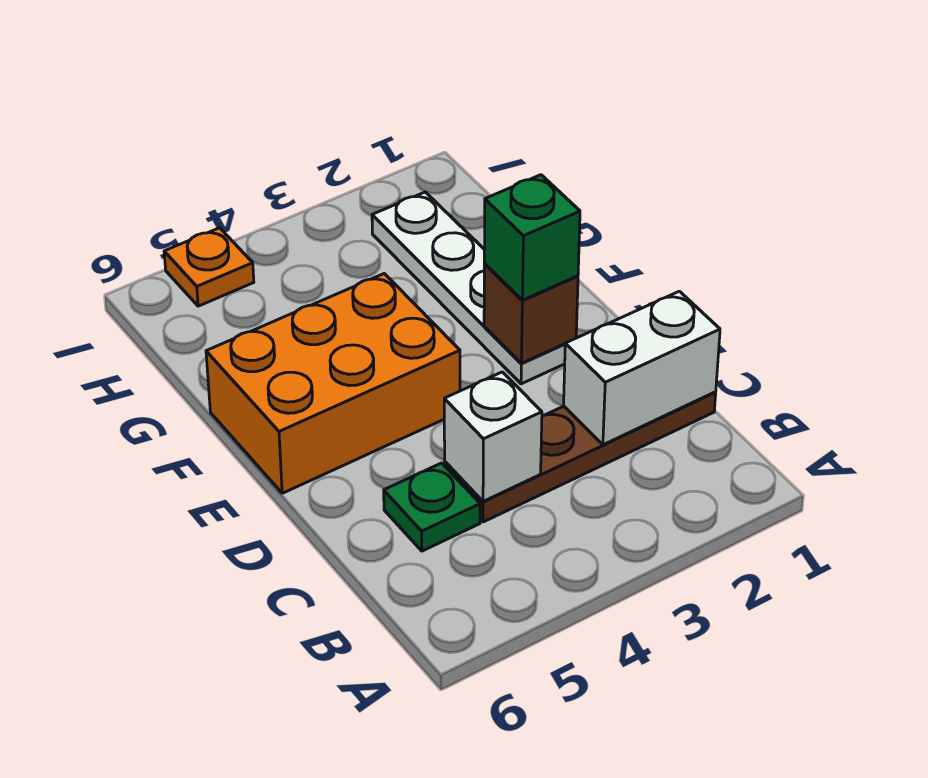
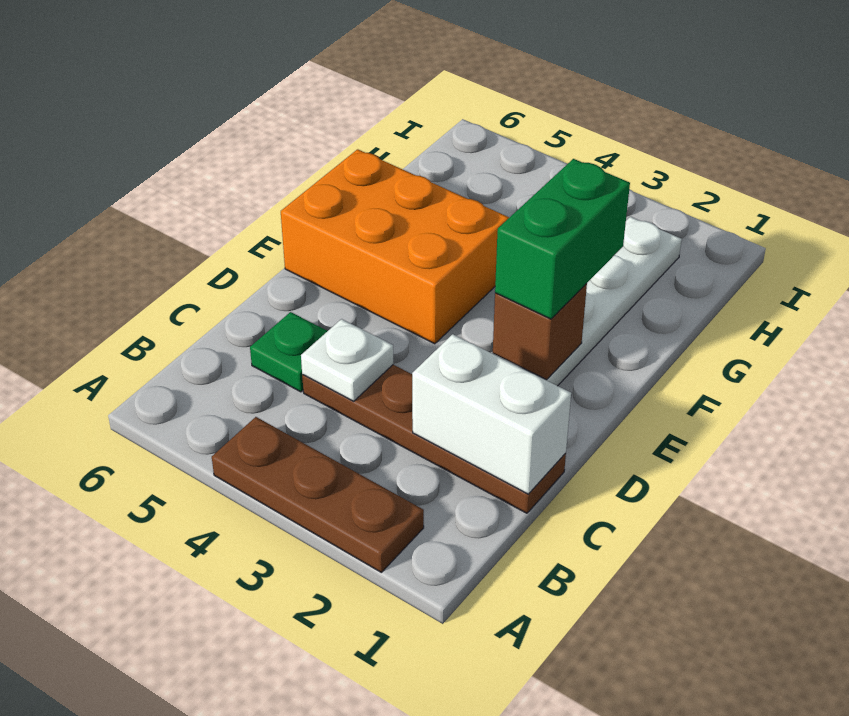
none -> brown 1x3 plate [212,417,424,572]
white 1x1 brick [444,372,542,501] -> white 1x1 plate [301,319,393,401]
green 1x1 brick [484,175,580,300] -> green 1x2 brick [495,159,630,319]
orange 1x1 plate [164,228,254,306] -> none

